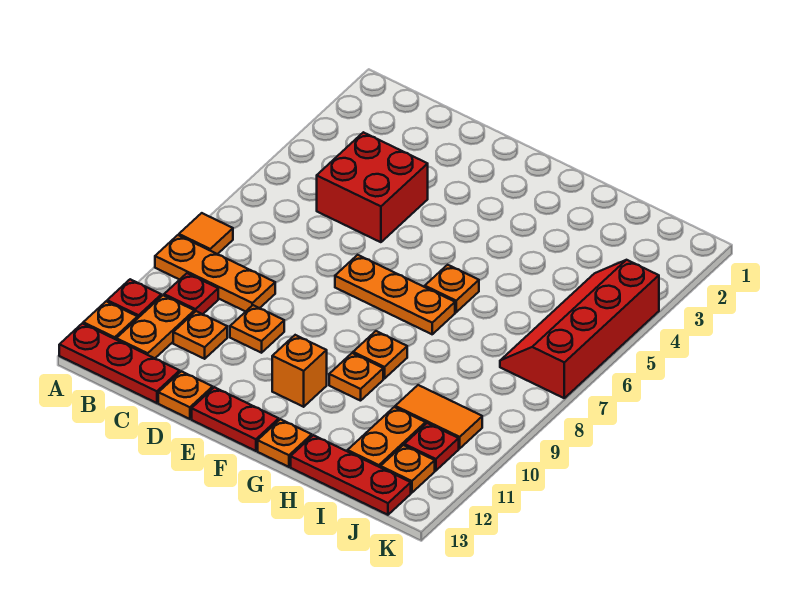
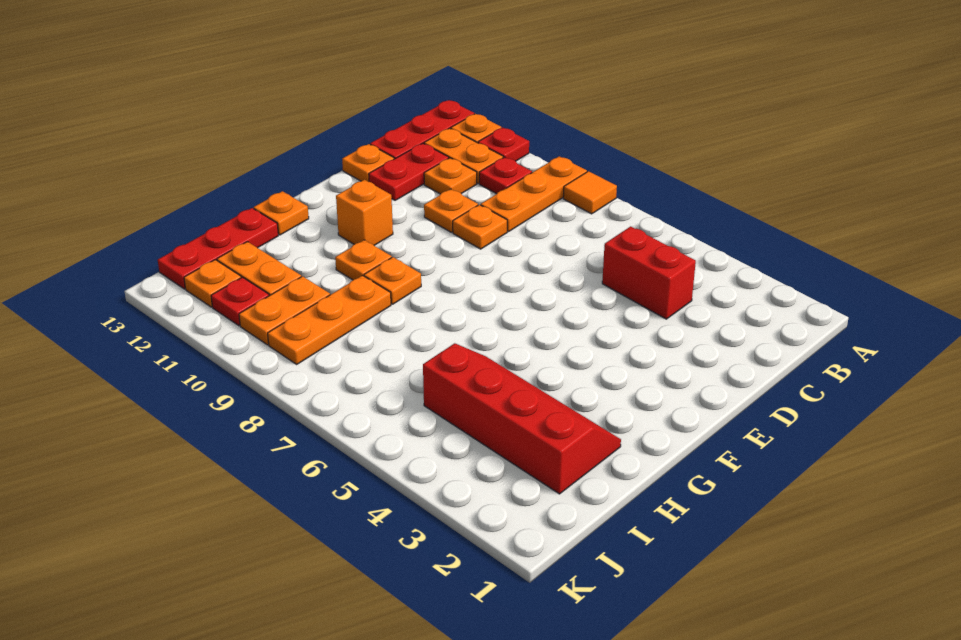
red 2x2 brick [317,132,428,242] -> red 1x2 brick [602,226,696,319]
orange 1x3 plate [335,255,455,334] -> orange 1x3 plate moved to [268,275,391,364]
red 1x2 plate [192,387,279,451] -> red 1x2 plate moved to [369,143,449,200]
orange 1x1 plate [425,265,479,312] -> orange 1x1 plate moved to [453,205,507,249]
orange 1x2 tile [395,385,482,449] -> orange 1x2 plate [239,276,330,345]
red 2x4 slope [500,260,659,398] -> red 2x4 slope moved to [423,343,621,494]

